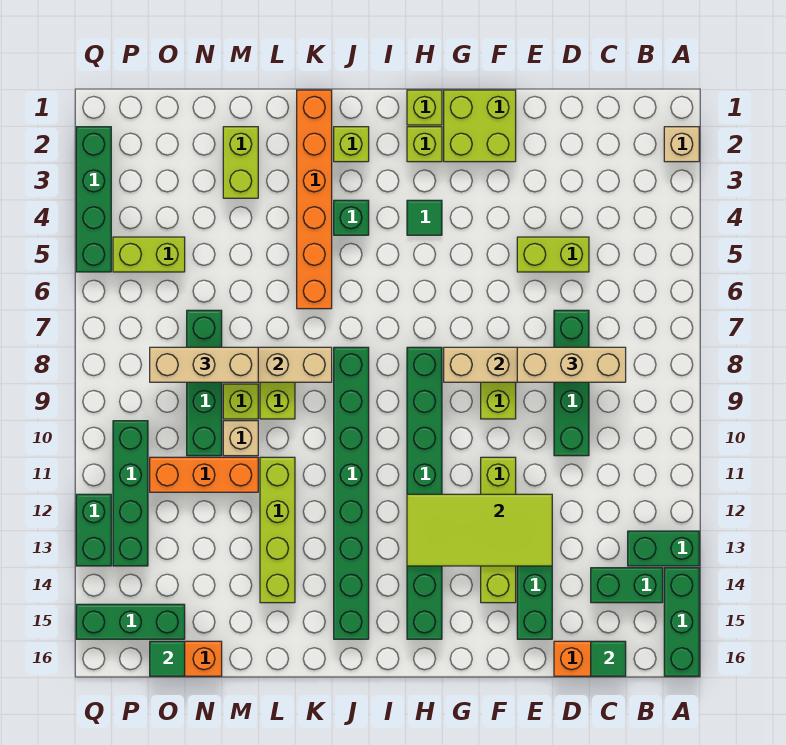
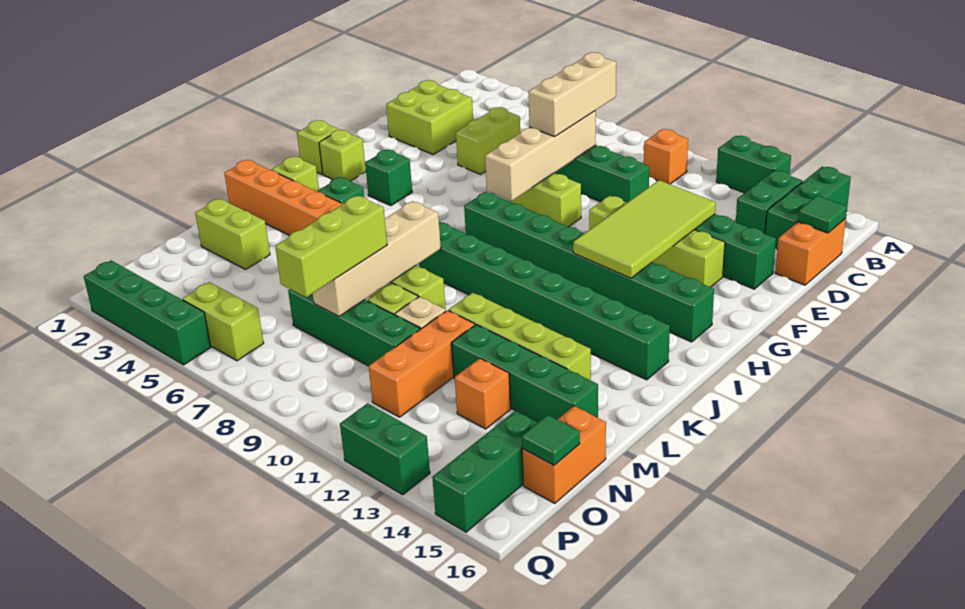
tan 1x1 brick [664,127,699,162] -> none
green 1x2 brick [628,531,699,566] -> green 1x2 brick turned to [716,136,791,193]
green 1x3 brick [664,568,699,676] -> green 1x3 brick turned to [765,167,851,250]
none -> orange 1x1 brick [644,129,688,184]
lime 2x2 brick [444,90,516,162] -> lime 2x2 brick moved to [386,80,473,154]
green 1x1 tile [407,200,442,235] -> green 1x1 brick [365,150,412,206]
tan 1x3 brick [150,347,258,382] -> lime 1x3 brick [275,196,387,297]
none -> orange 1x1 brick [455,358,511,429]
lime 1x2 brick [113,237,185,272] -> lime 1x2 brick turned to [183,282,264,361]
green 1x4 brick [113,421,148,566] -> green 1x4 brick moved to [452,325,598,422]

